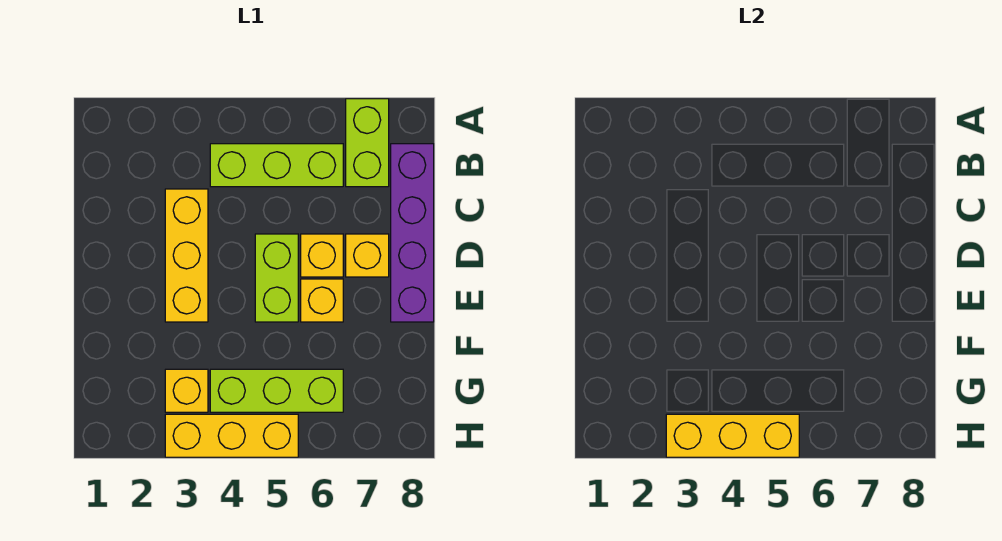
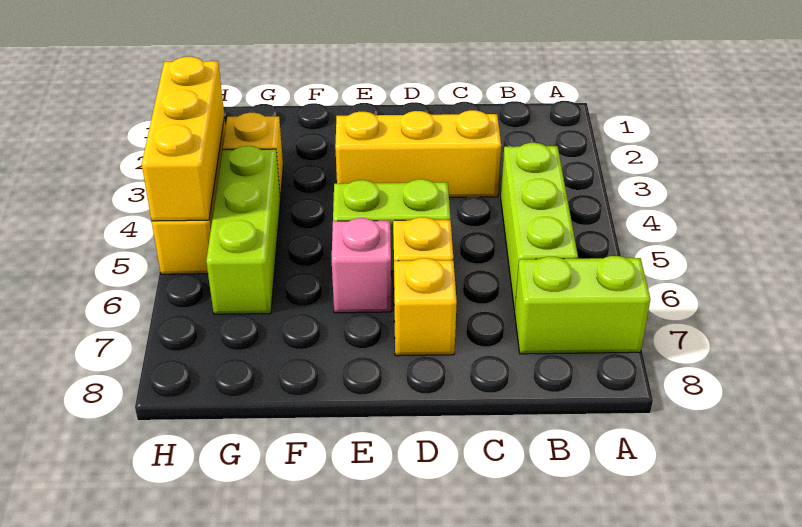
purple 1x4 brick [391,144,434,322] -> none
yellow 1x1 brick [301,279,343,322] -> pink 1x1 brick [332,218,391,313]

